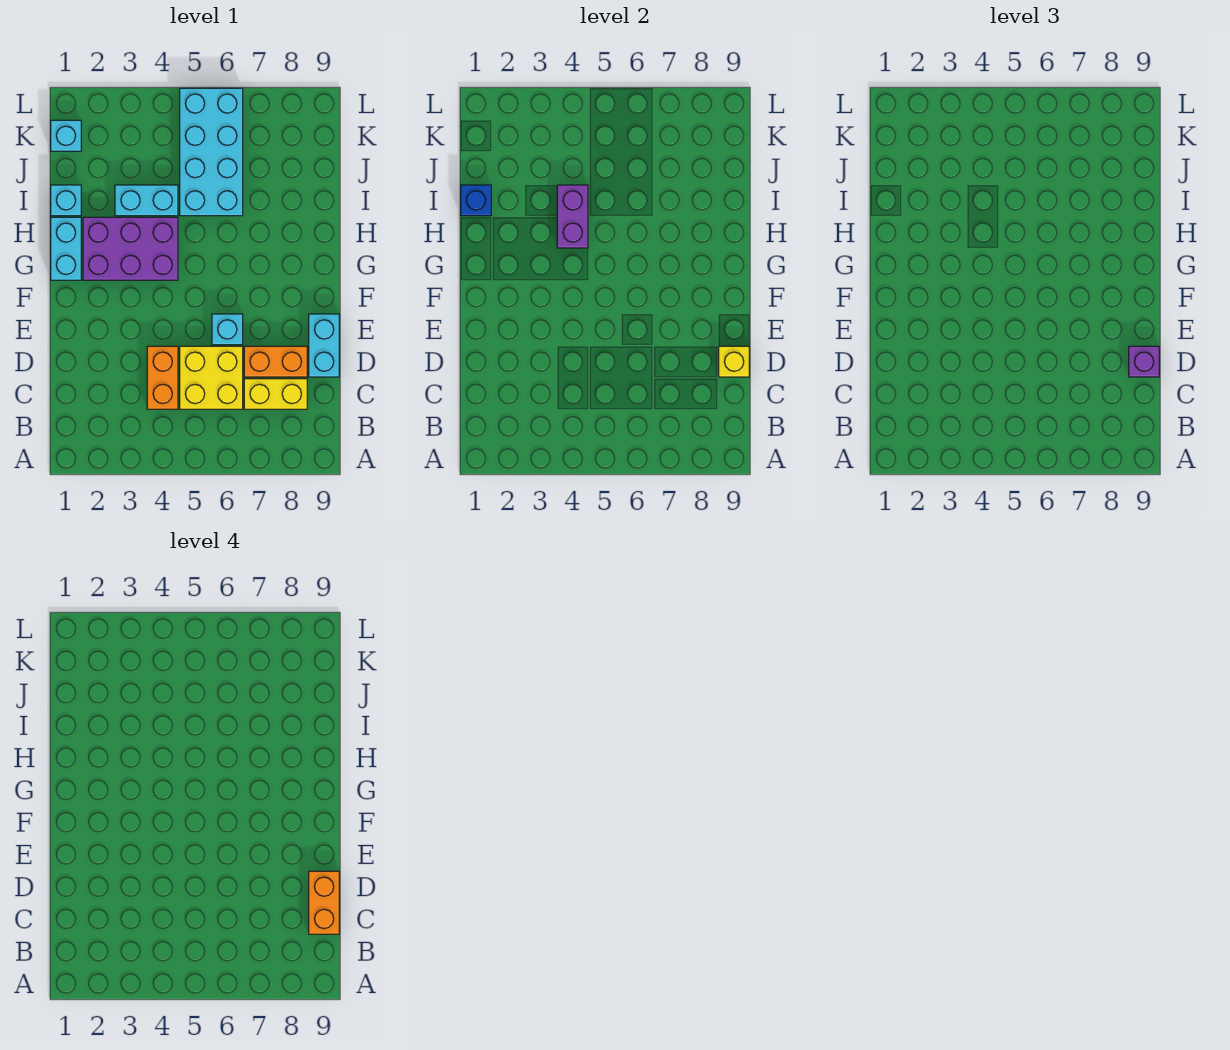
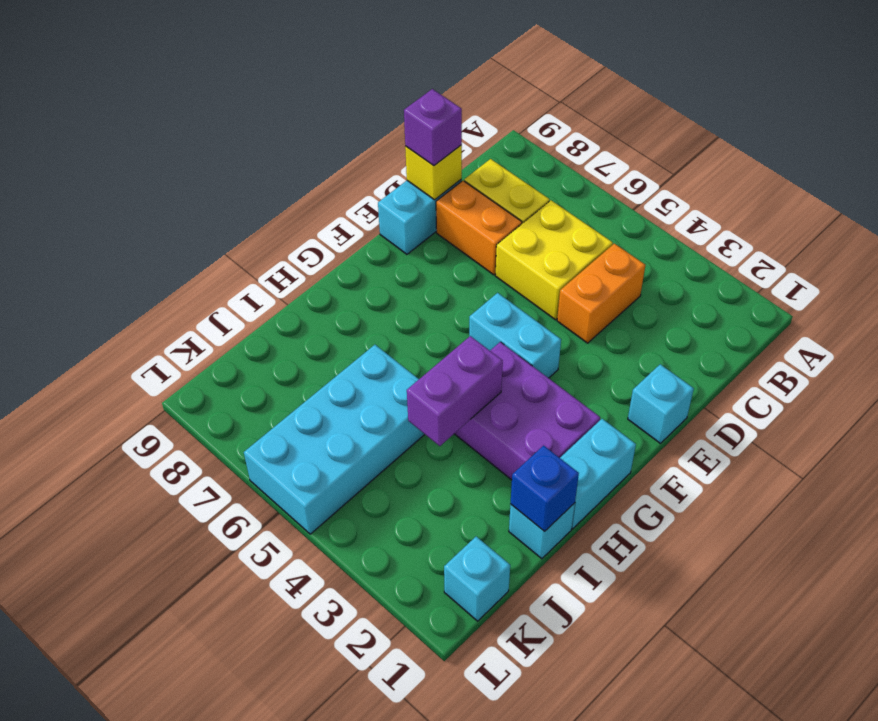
orange 1x2 brick [309,871,339,934] -> none
cyan 1x1 brick [212,314,243,345] -> cyan 1x1 brick moved to [628,364,694,443]
cyan 1x2 brick [115,185,178,216] -> cyan 1x2 brick moved to [469,293,561,378]

